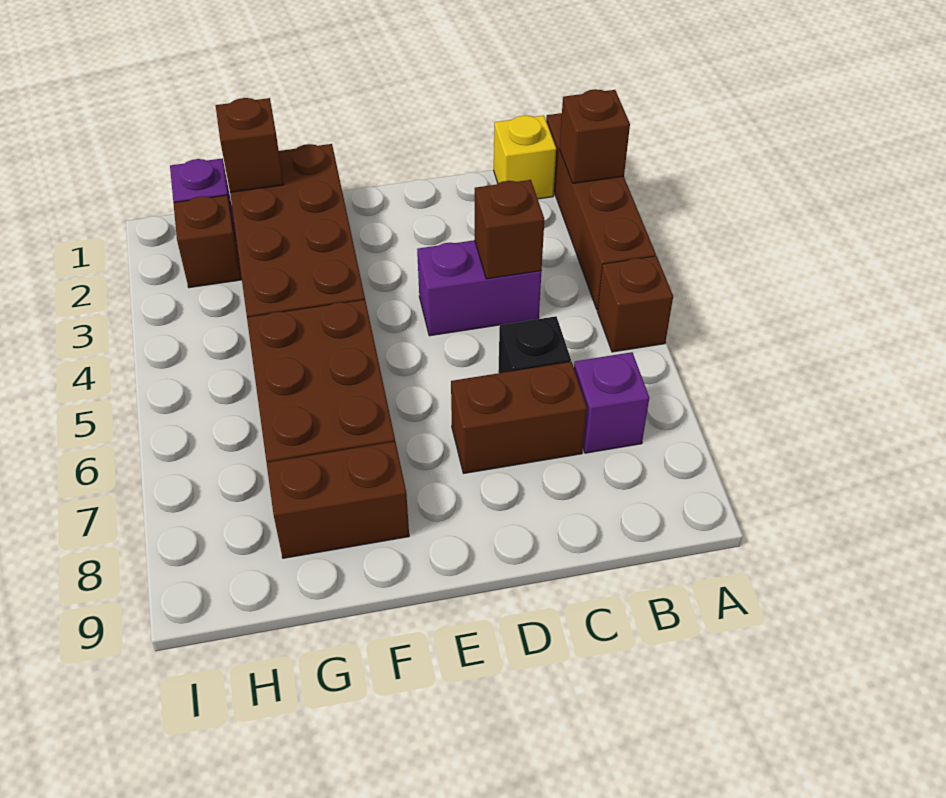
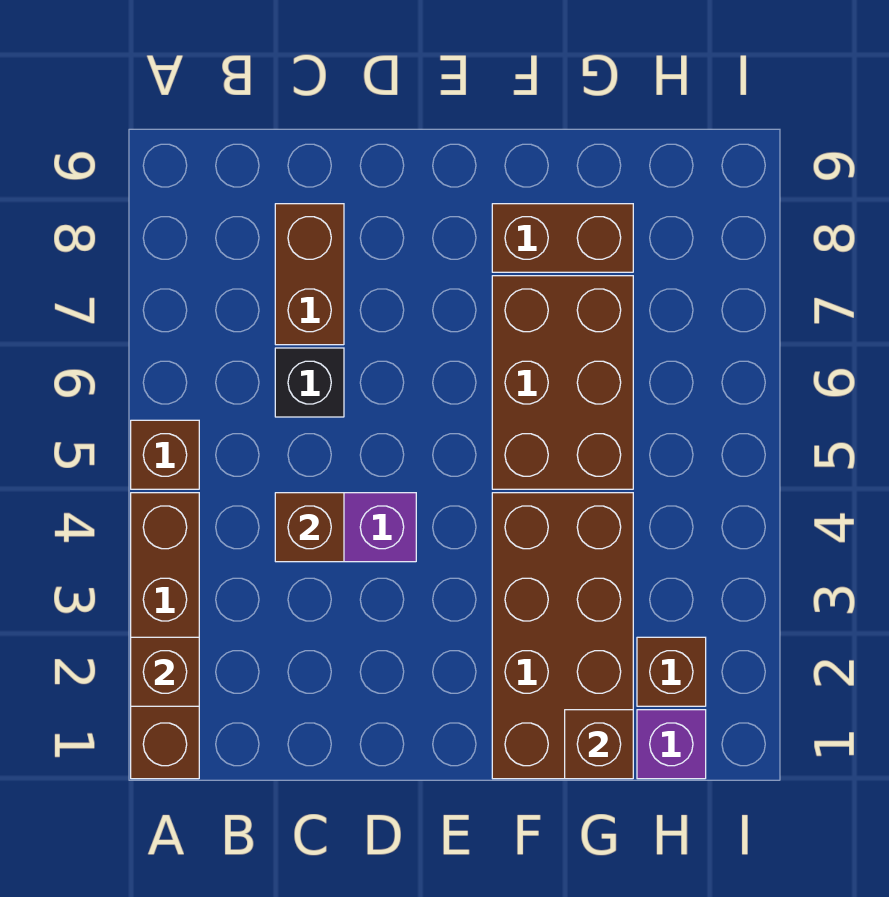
yellow 1x1 brick [494,115,556,199] -> none
purple 1x1 brick [574,352,649,453] -> none
brown 1x2 brick [451,362,587,473] -> brown 1x2 brick turned to [275,204,344,345]

